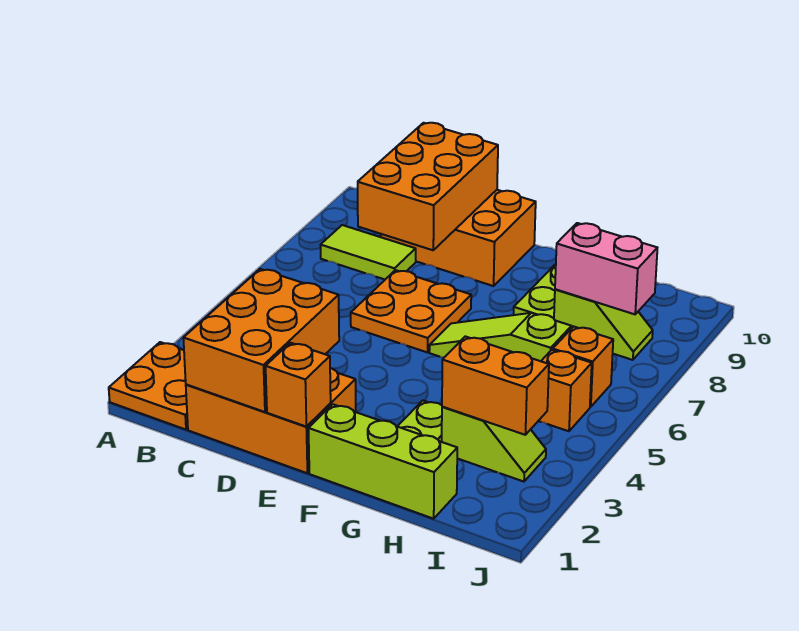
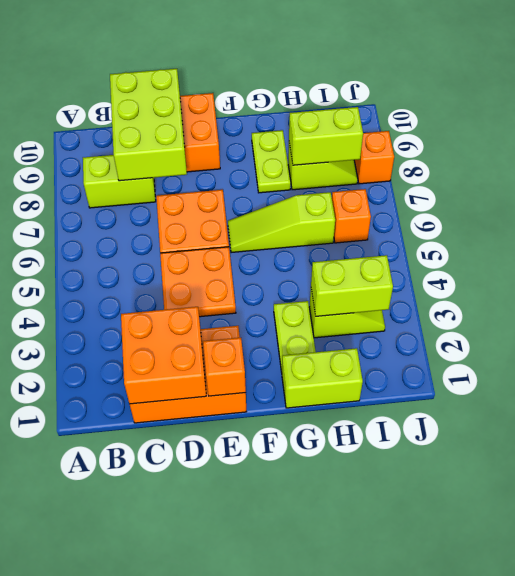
orange 2x2 plate [109,342,188,430] -> orange 2x2 plate moved to [160,247,236,317]
lime 1x2 tile [321,225,416,279] -> lime 1x2 brick [83,155,156,208]
orange 2x3 brick [183,269,339,412] -> orange 2x2 brick [121,307,206,404]
orange 2x3 brick [358,123,498,250] -> lime 2x3 brick [110,69,187,181]
lime 1x3 brick [308,404,457,519] -> lime 1x2 brick [282,348,363,408]
orange 1x2 brick [442,336,549,435] -> lime 1x2 brick [311,255,393,316]
pink 1x2 brick [555,223,657,314] -> lime 1x2 brick [289,107,363,165]
orange 1x1 brick [539,350,592,431] -> orange 1x1 brick moved to [354,131,394,184]

